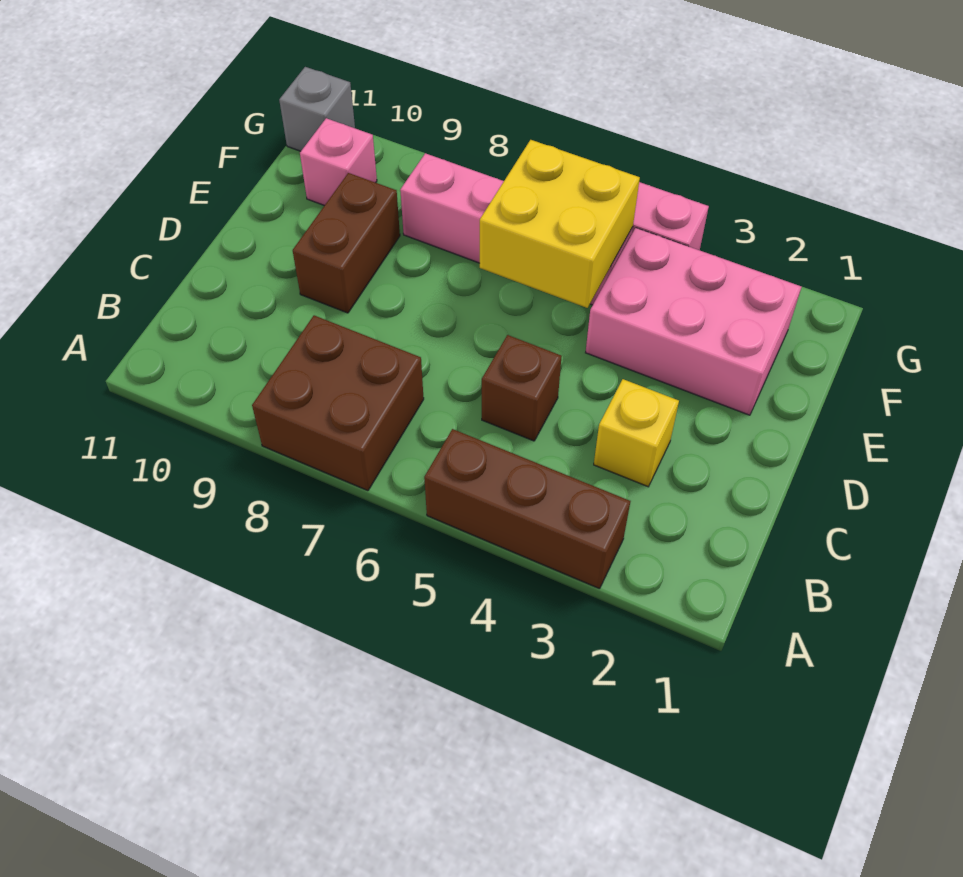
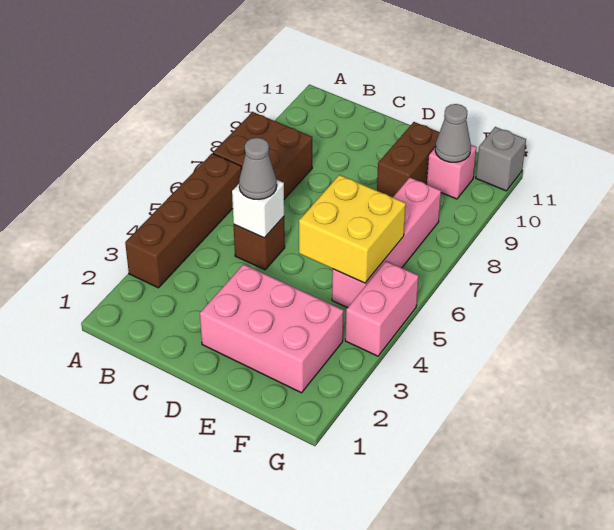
brown 1x3 brick [424,429,630,589] -> brown 1x4 brick [125,153,242,288]
yellow 1x1 brick [594,379,679,487] -> none
none -> white 1x1 brick [232,180,284,238]
none -> grey 1x1 cone [239,138,277,199]
brown 1x2 brick [293,173,400,313] -> brown 1x2 brick turned to [377,122,439,197]
pink 2x3 brick [586,228,802,415] -> pink 2x3 brick turned to [200,264,344,393]
none -> grey 1x1 cone [435,104,471,162]

